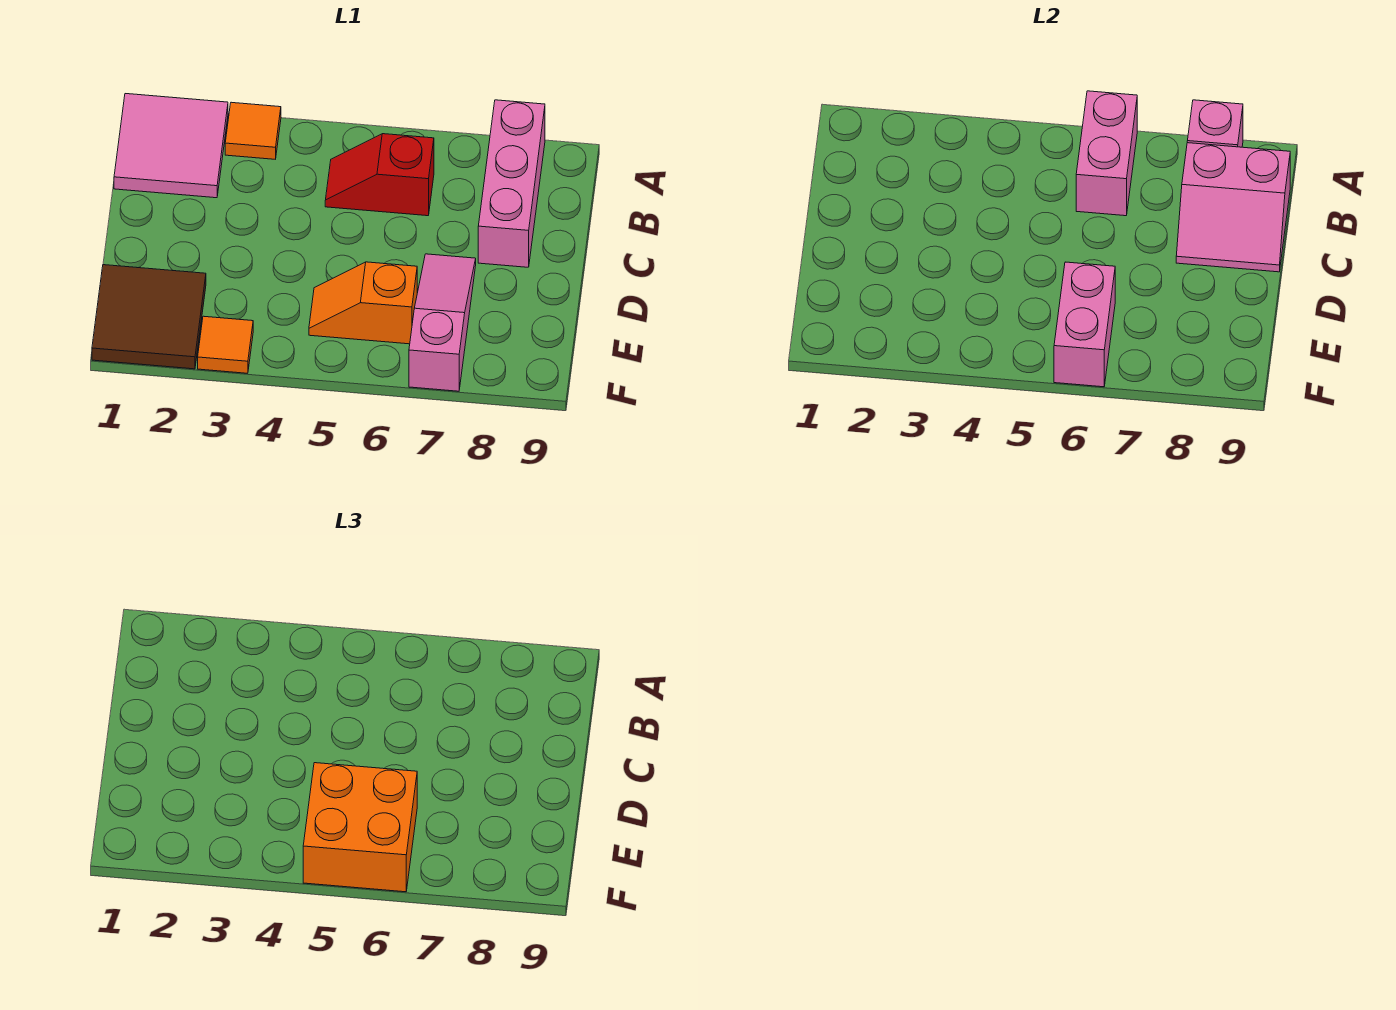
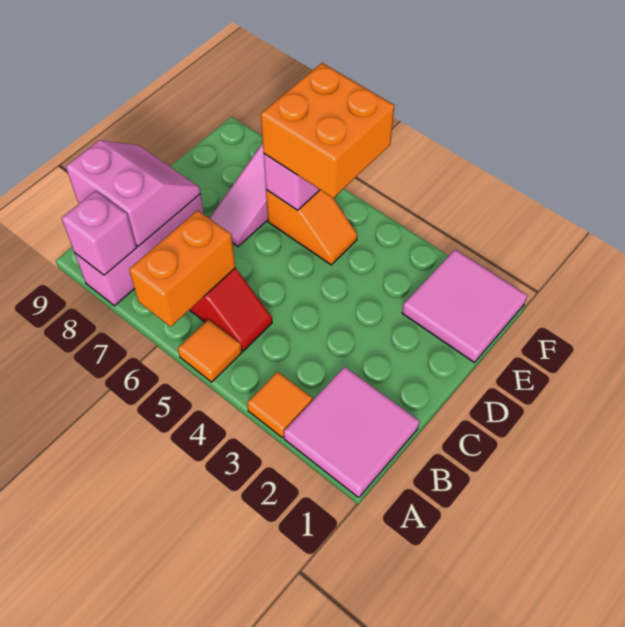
pink 1x2 brick [1076,91,1137,216] -> orange 1x2 brick [129,210,235,327]
brown 2x2 tile [92,265,206,369] -> pink 2x2 tile [402,249,527,362]
orange 1x1 tile [198,316,253,373] -> orange 1x1 tile moved to [178,320,242,382]

